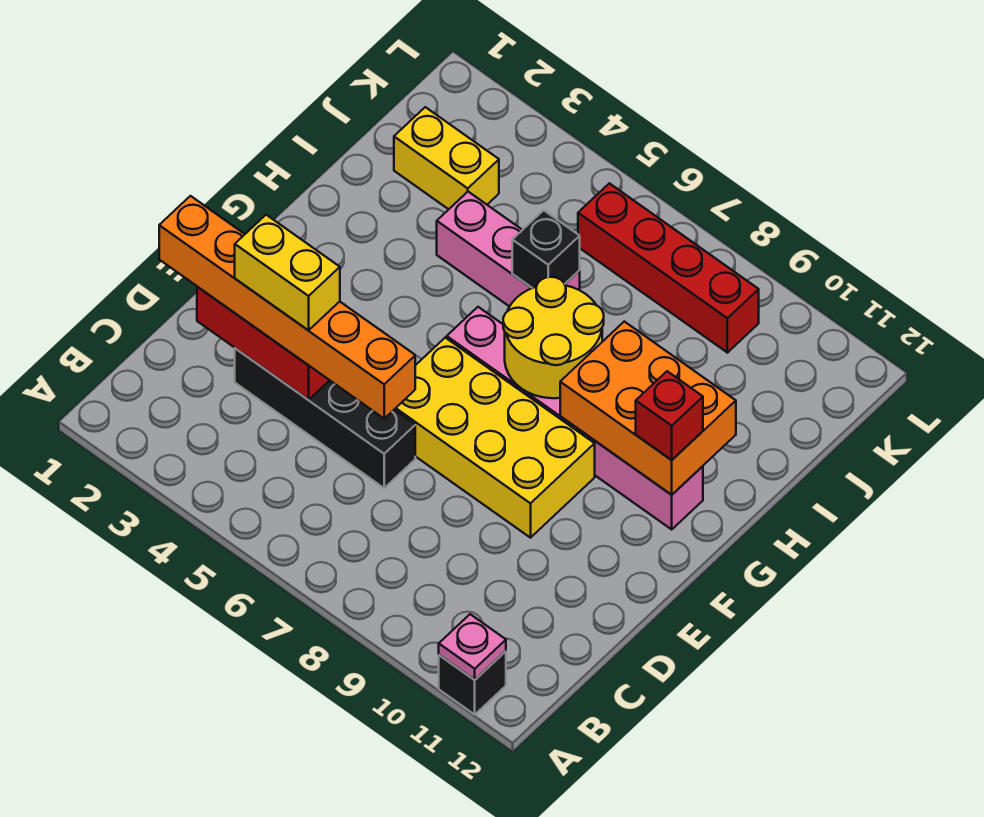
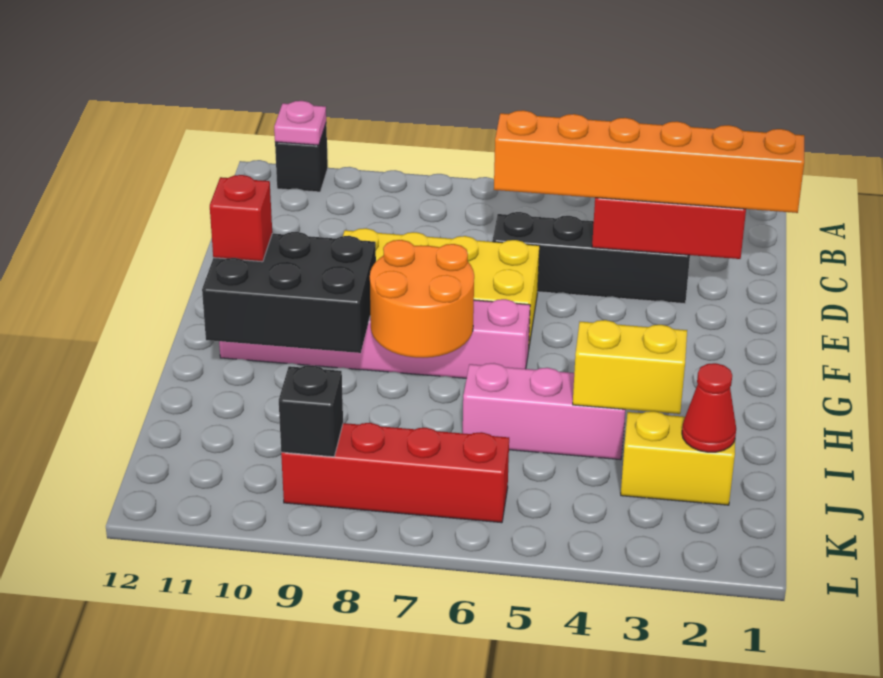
yellow 1x2 brick [235,215,340,330] -> yellow 1x2 brick moved to [573,320,687,414]
yellow 2x2 round brick [503,277,604,398] -> orange 2x2 round brick [370,240,474,358]
orange 2x3 brick [560,322,736,495] -> black 2x3 brick [202,232,376,353]
black 1x1 brick [512,210,580,288] -> black 1x1 brick moved to [279,365,343,457]
none -> red 1x1 cone [682,363,736,452]

